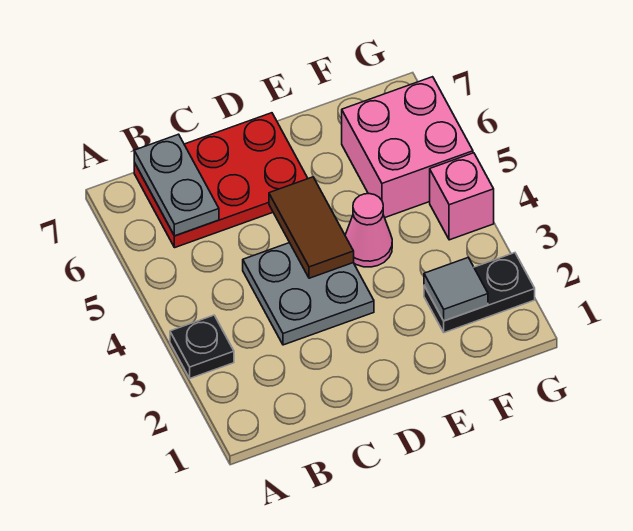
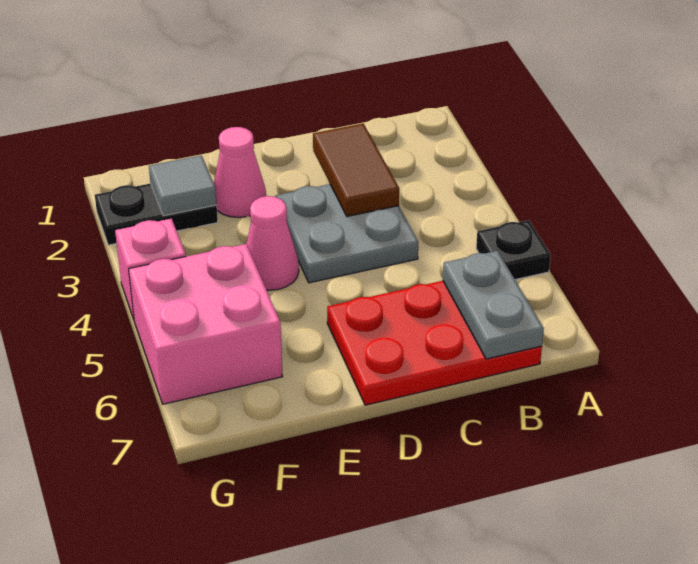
black 1x1 plate [170,315,234,378] -> black 1x1 plate moved to [476,220,551,280]
brown 1x2 tile [269,177,354,278] -> brown 1x2 tile moved to [313,124,399,216]
none -> pink 1x1 cone [214,127,266,218]

